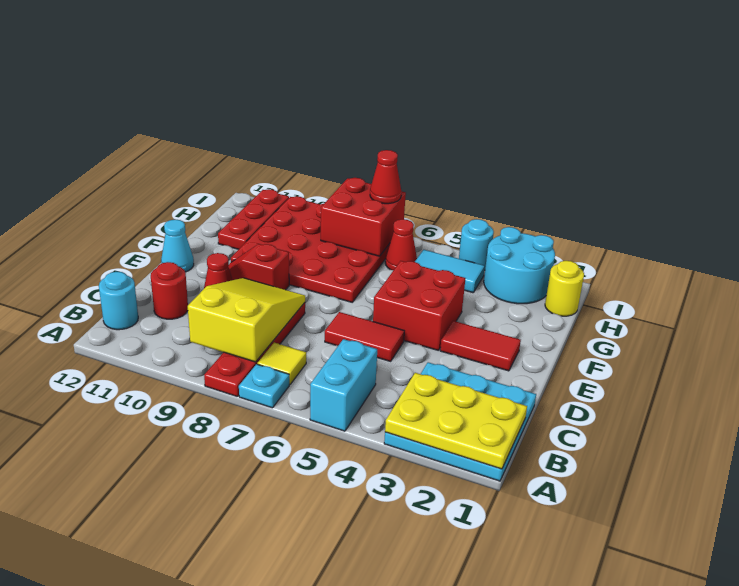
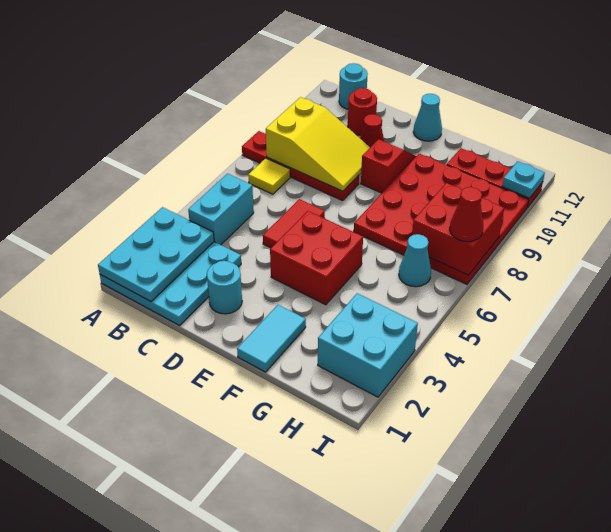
yellow 2x3 plate [385,373,527,469] -> cyan 2x3 plate [98,207,214,302]
cyan 1x2 brick [310,339,377,431] -> cyan 1x2 brick turned to [188,174,254,245]
cyan 1x1 plate [239,364,289,408] -> cyan 1x1 plate moved to [502,161,545,198]
red 1x2 tile [440,321,521,371] -> none
yellow 1x1 round brick [545,261,584,316] -> none
cyan 2x2 round brick [484,227,555,304] -> cyan 2x2 brick [318,293,418,397]
cyan 1x2 tile [415,250,485,293] -> cyan 1x2 tile moved to [237,305,306,372]
red 1x1 cone [385,219,417,270] -> cyan 1x1 cone [399,234,431,287]
cyan 1x1 round brick [459,219,494,271] -> cyan 1x1 round brick moved to [207,261,242,314]

